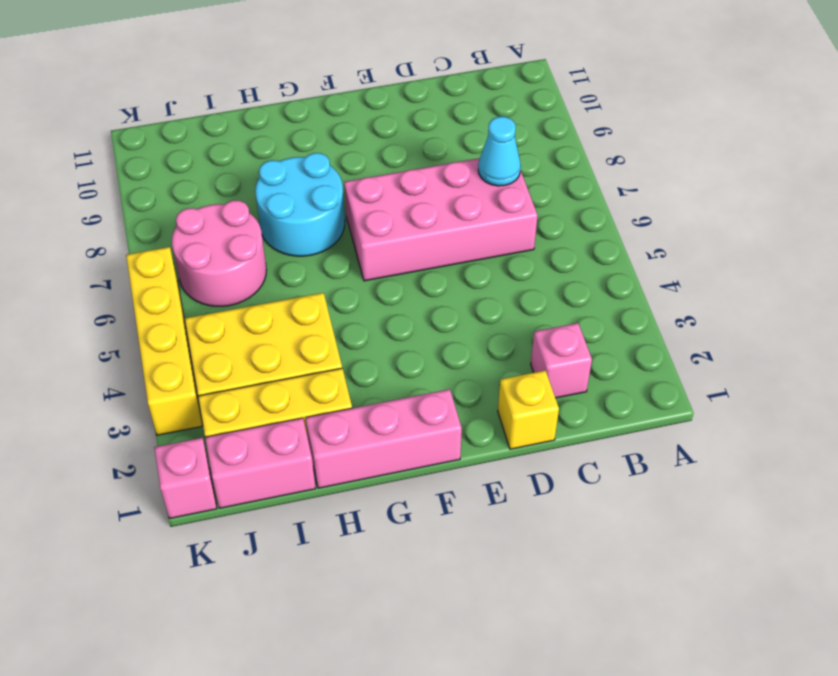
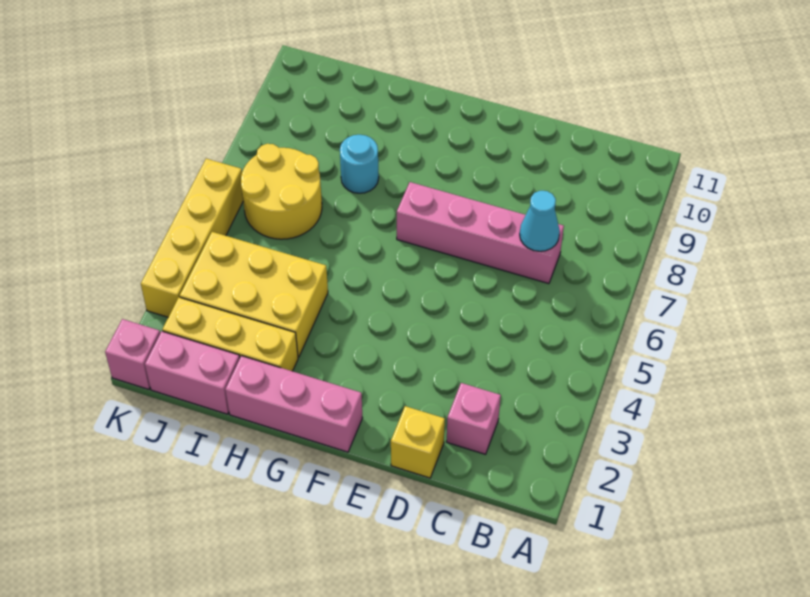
pink 2x4 brick [344,158,538,281] -> pink 1x4 brick [397,182,564,284]
cyan 2x2 round brick [255,153,345,256] -> cyan 1x1 round brick [340,135,379,193]
pink 2x2 round brick [172,200,267,306] -> yellow 2x2 round brick [241,144,322,239]

